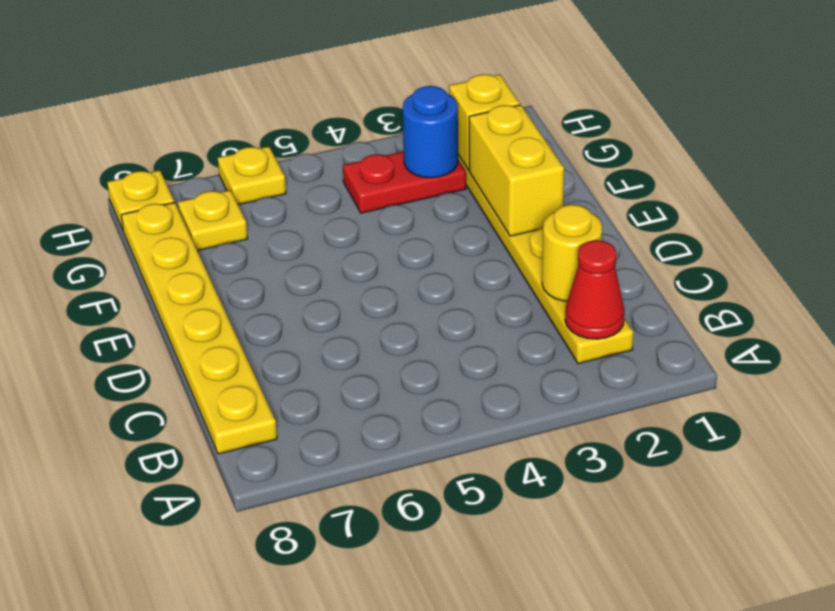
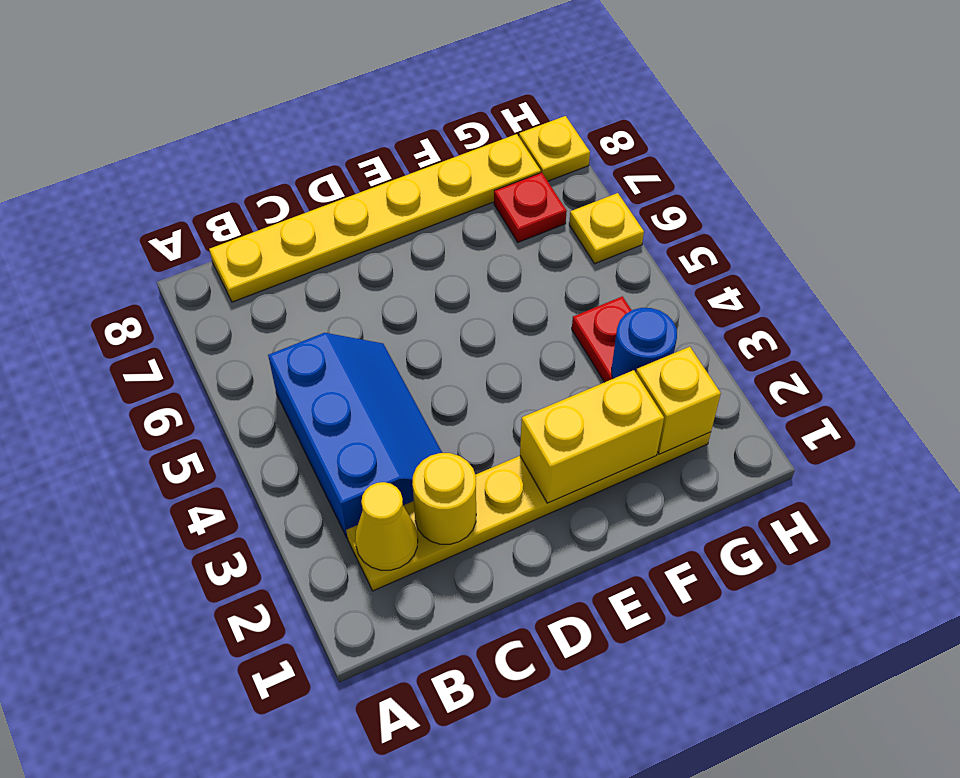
red 1x1 cone [565,240,624,339] -> yellow 1x1 cone [355,482,418,570]
none -> blue 2x3 slope [268,333,442,538]
yellow 1x1 plate [178,190,248,251] -> red 1x1 plate [494,173,567,242]

